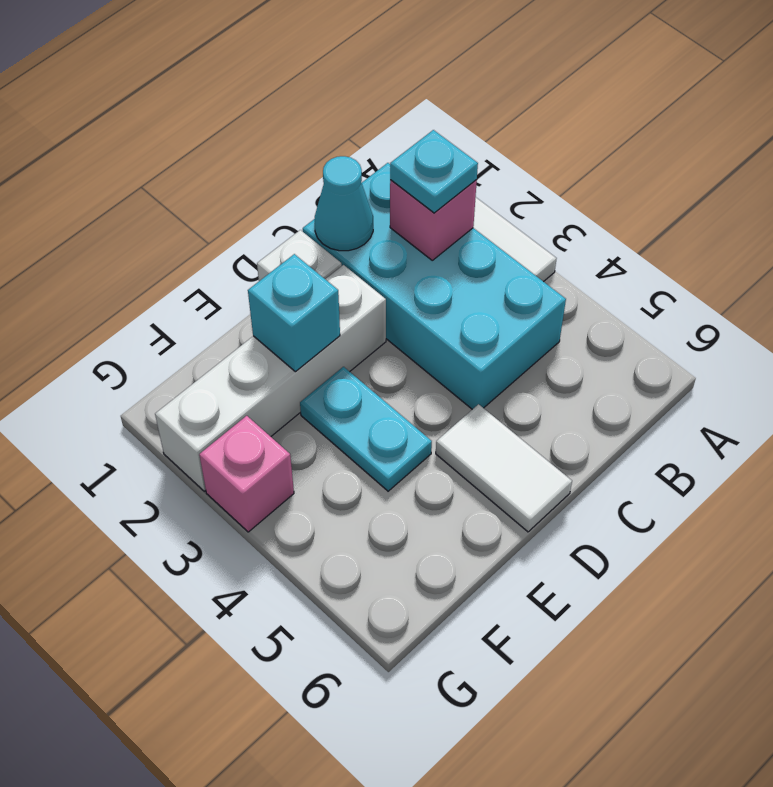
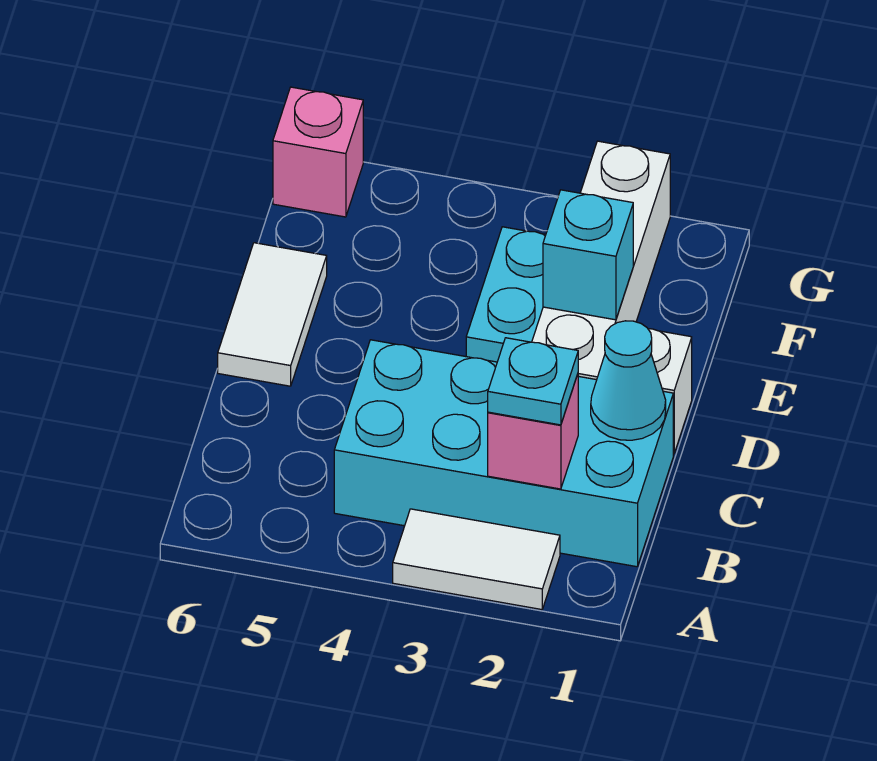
white 1x2 tile [436,404,572,532] -> white 1x2 tile turned to [218,243,327,386]
cyan 1x2 plate [300,367,432,491] -> cyan 1x2 plate turned to [466,227,546,362]
pink 1x1 brick [199,416,294,532] -> pink 1x1 brick moved to [273,87,363,217]

